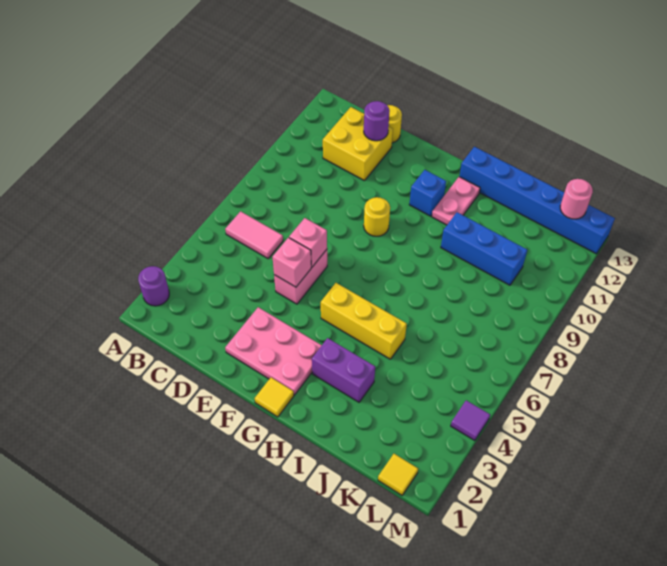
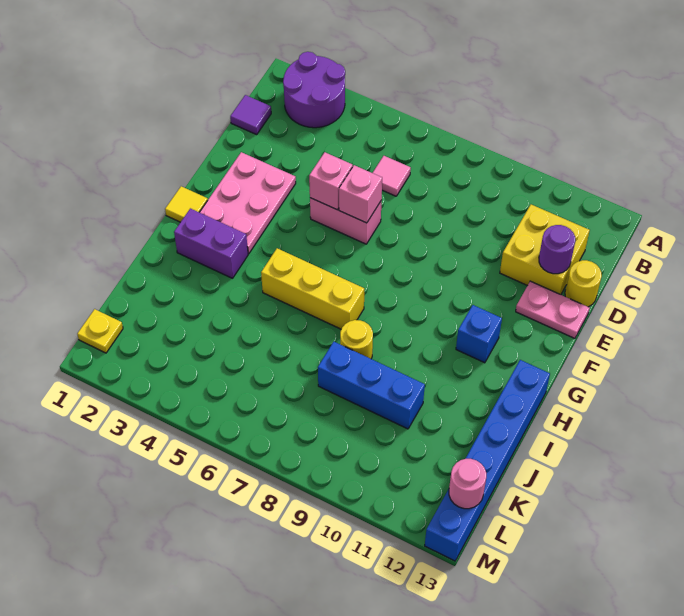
purple 1x1 round brick [138,266,169,306] -> purple 2x2 round brick [283,52,345,128]
pink 1x2 tile [225,211,283,258] -> pink 1x1 tile [373,156,411,196]
yellow 1x1 round brick [364,197,390,236] -> yellow 1x1 round brick moved to [340,320,373,359]
yellow 1x3 brick [321,283,407,359] -> yellow 1x3 brick turned to [261,248,364,329]
purple 1x2 brick [312,338,375,402] -> purple 1x2 brick turned to [174,208,248,278]
pink 1x2 plate [432,177,480,225] -> pink 1x2 plate moved to [516,281,589,338]
blue 1x3 brick [441,212,527,285] -> blue 1x3 brick turned to [318,342,425,429]
yellow 1x1 tile [378,454,418,495] -> yellow 1x1 plate [77,309,123,353]
purple 1x1 tile [451,400,490,441] -> purple 1x1 tile moved to [230,95,271,135]

